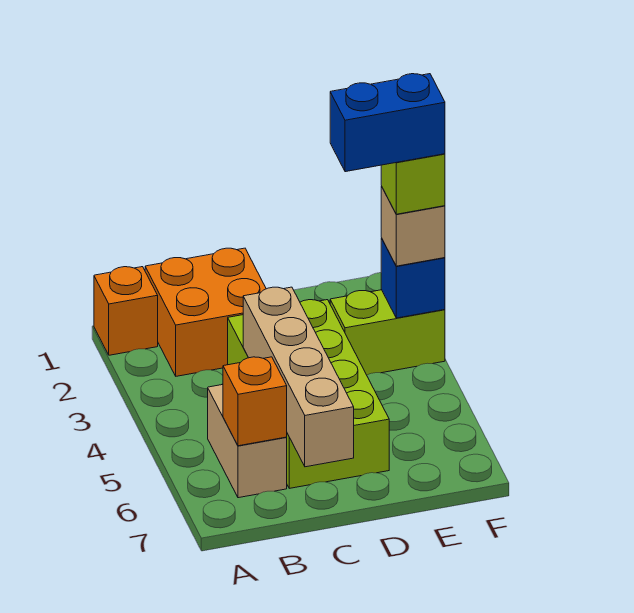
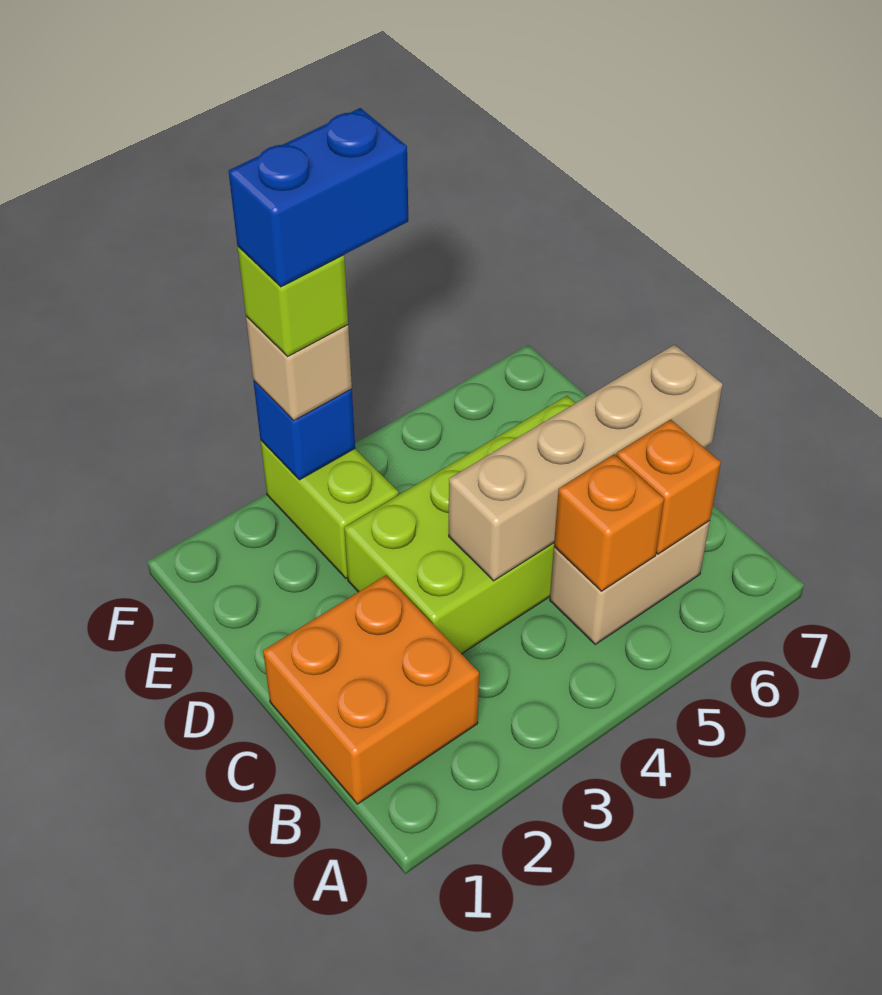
orange 1x1 brick [94,267,158,355] -> orange 1x1 brick moved to [554,454,664,591]
blue 1x2 brick [330,74,445,172] -> blue 1x2 brick turned to [229,108,408,287]

